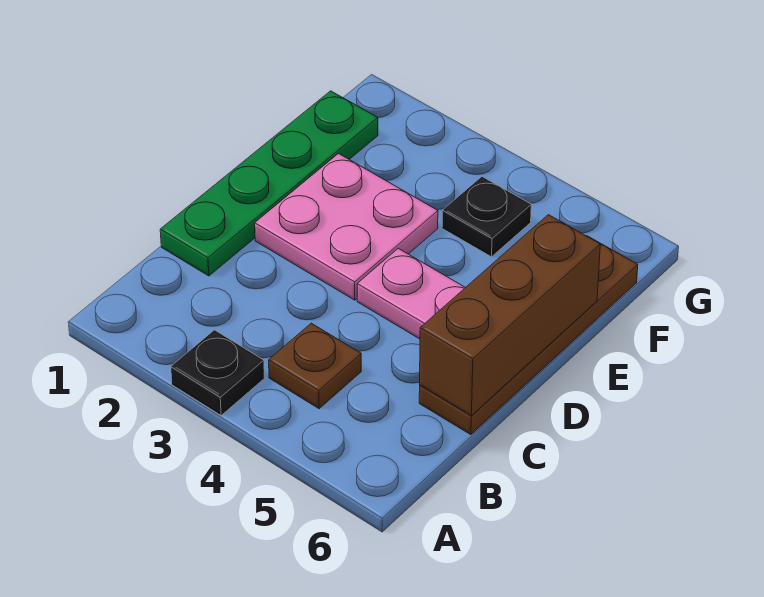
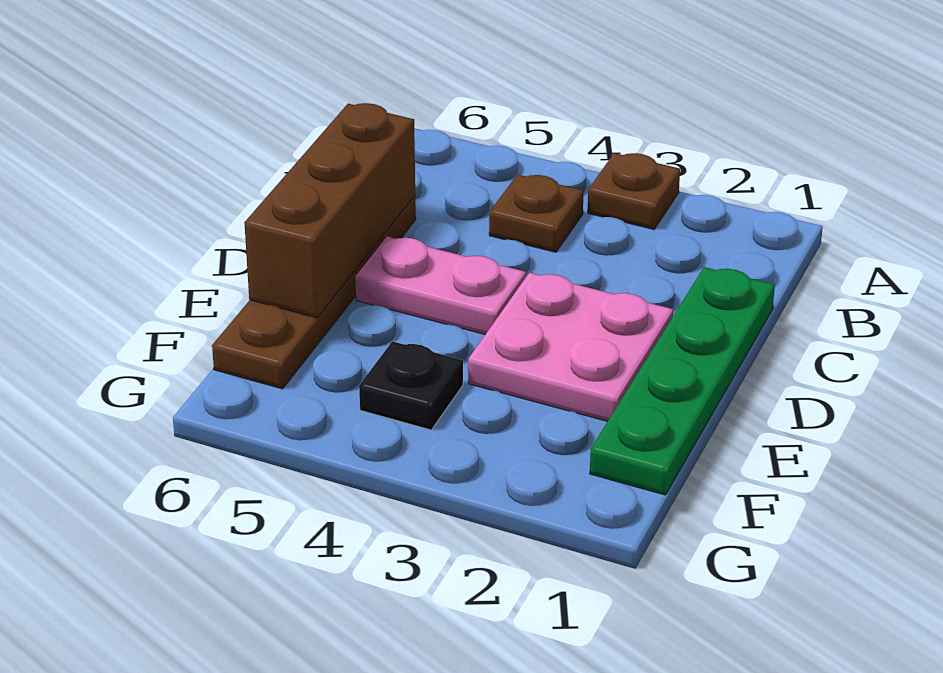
black 1x1 plate [171,330,264,415] -> brown 1x1 plate [588,153,680,229]

